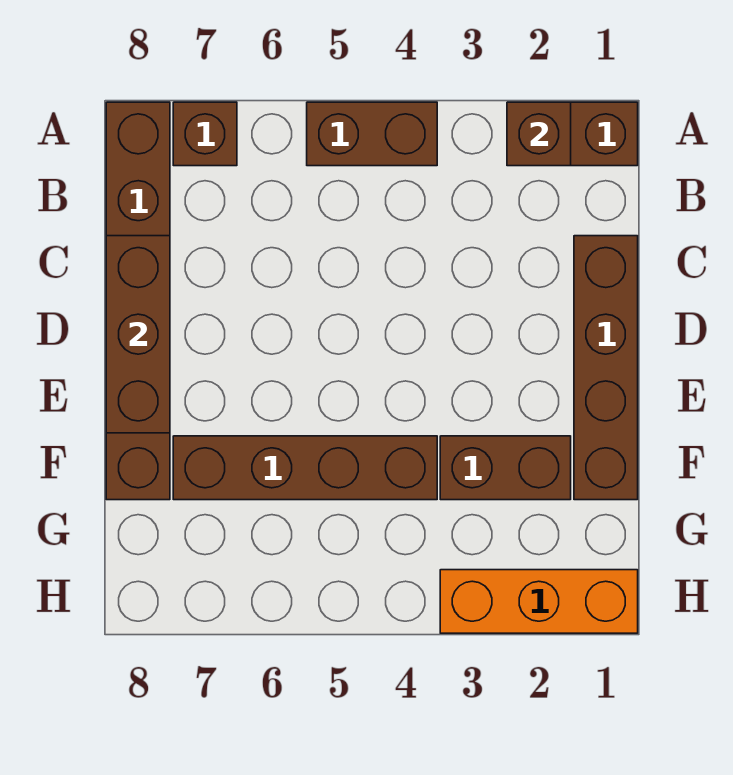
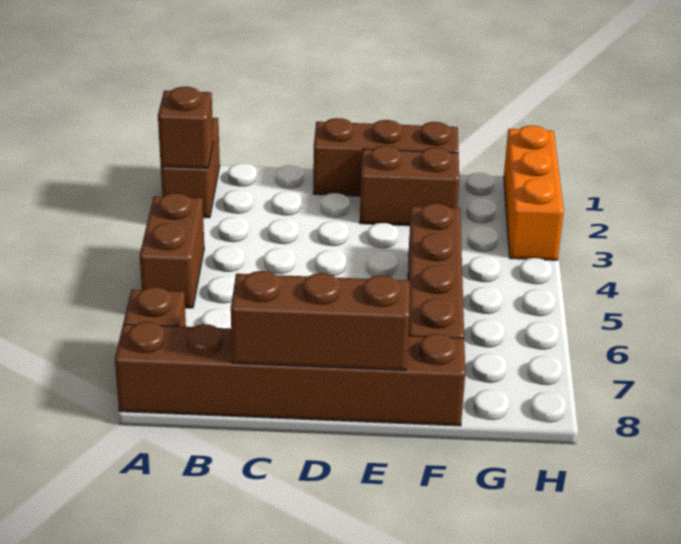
brown 1x4 brick [574,236,638,500] -> brown 1x3 brick [313,118,459,196]
brown 1x2 brick [440,436,571,500] -> brown 1x2 brick turned to [360,146,459,226]

